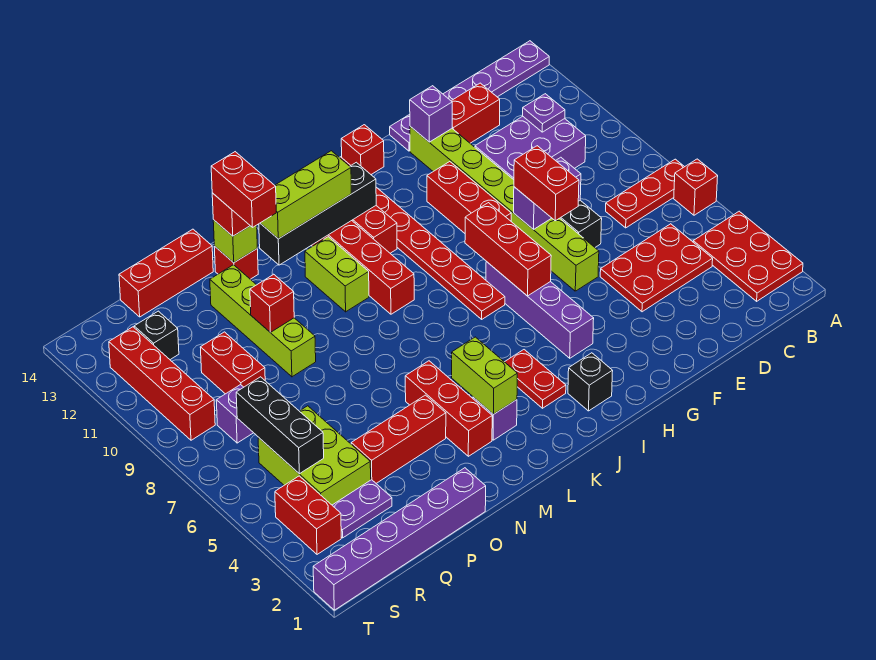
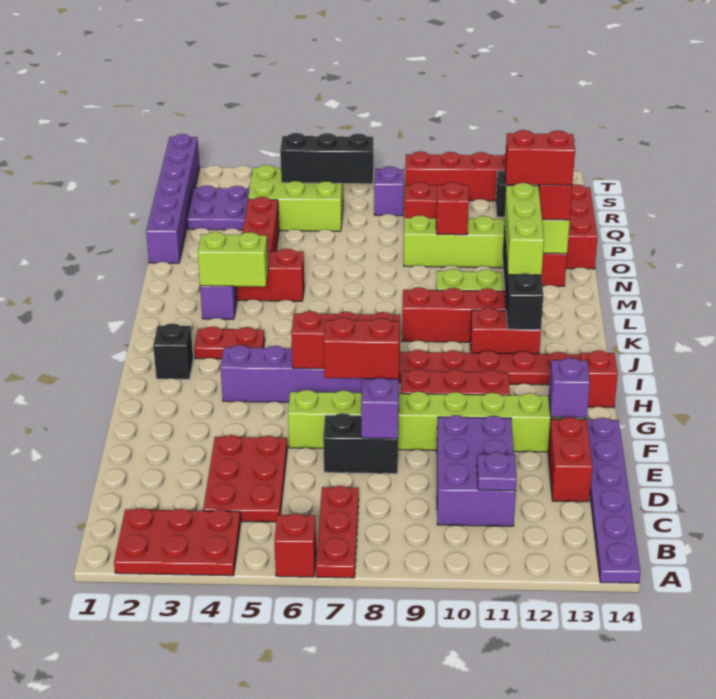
purple 1x2 plate [332,480,392,538] -> purple 2x2 plate [187,185,250,230]
red 1x2 brick [275,476,341,554] -> none

